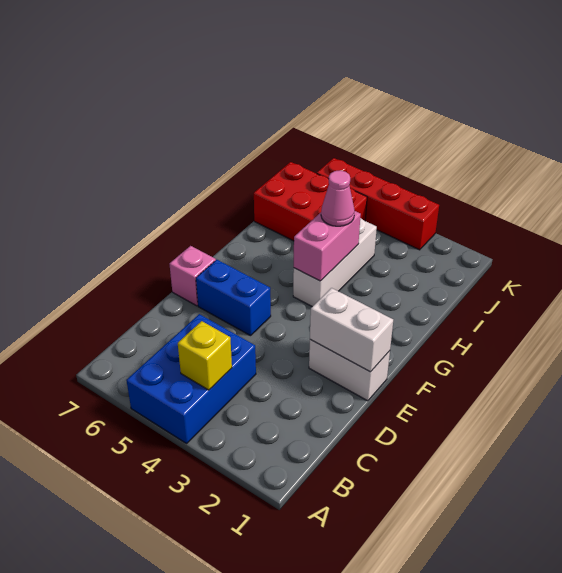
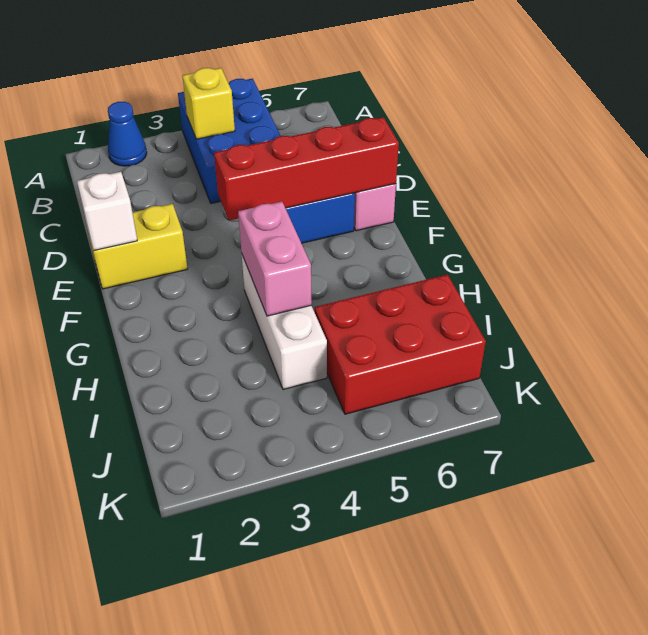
none -> blue 1x1 cone [108,102,147,166]
white 1x2 brick [309,340,390,401] -> yellow 1x2 brick [88,204,188,289]
white 1x2 brick [310,288,393,372] -> white 1x1 brick [77,172,137,250]
pink 1x1 cone [321,170,355,226] -> none
red 1x4 brick [317,158,439,250] -> red 1x4 brick moved to [214,117,399,221]

